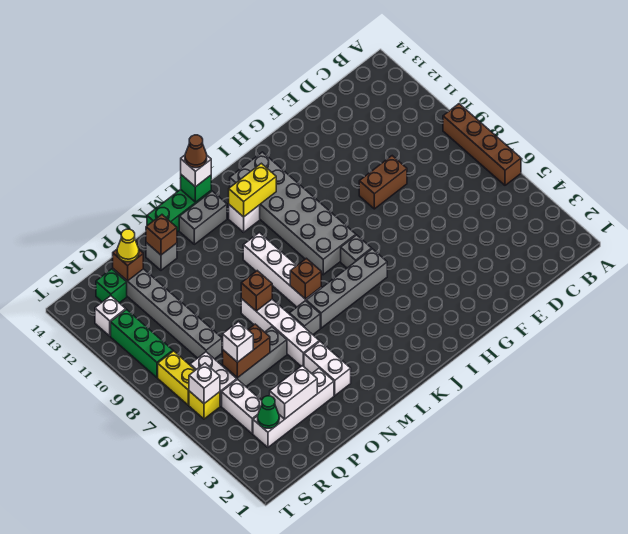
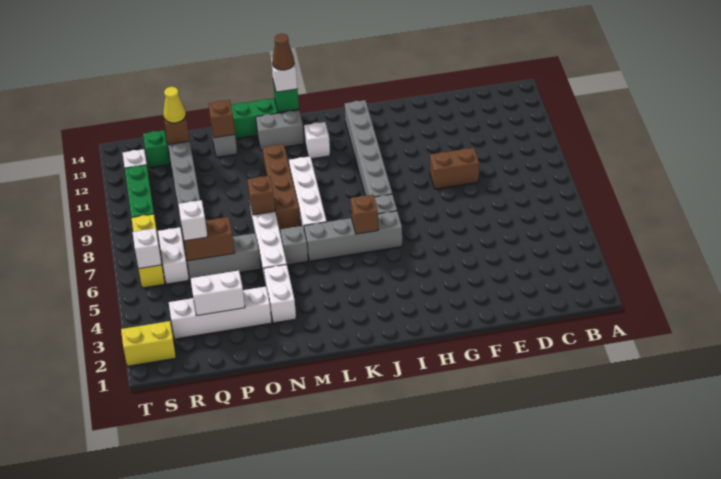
brown 1x4 brick [443,104,521,185] -> brown 1x4 brick moved to [263,144,300,231]
grey 2x6 brick [230,152,356,275] -> grey 1x6 brick [345,100,392,197]
yellow 1x2 brick [229,163,276,217] -> yellow 1x2 brick moved to [121,321,176,366]
brown 1x1 brick [290,258,321,299] -> brown 1x1 brick moved to [351,195,378,234]
green 1x1 cone [258,396,279,428] -> none
white 1x2 brick [222,379,262,434] -> none

